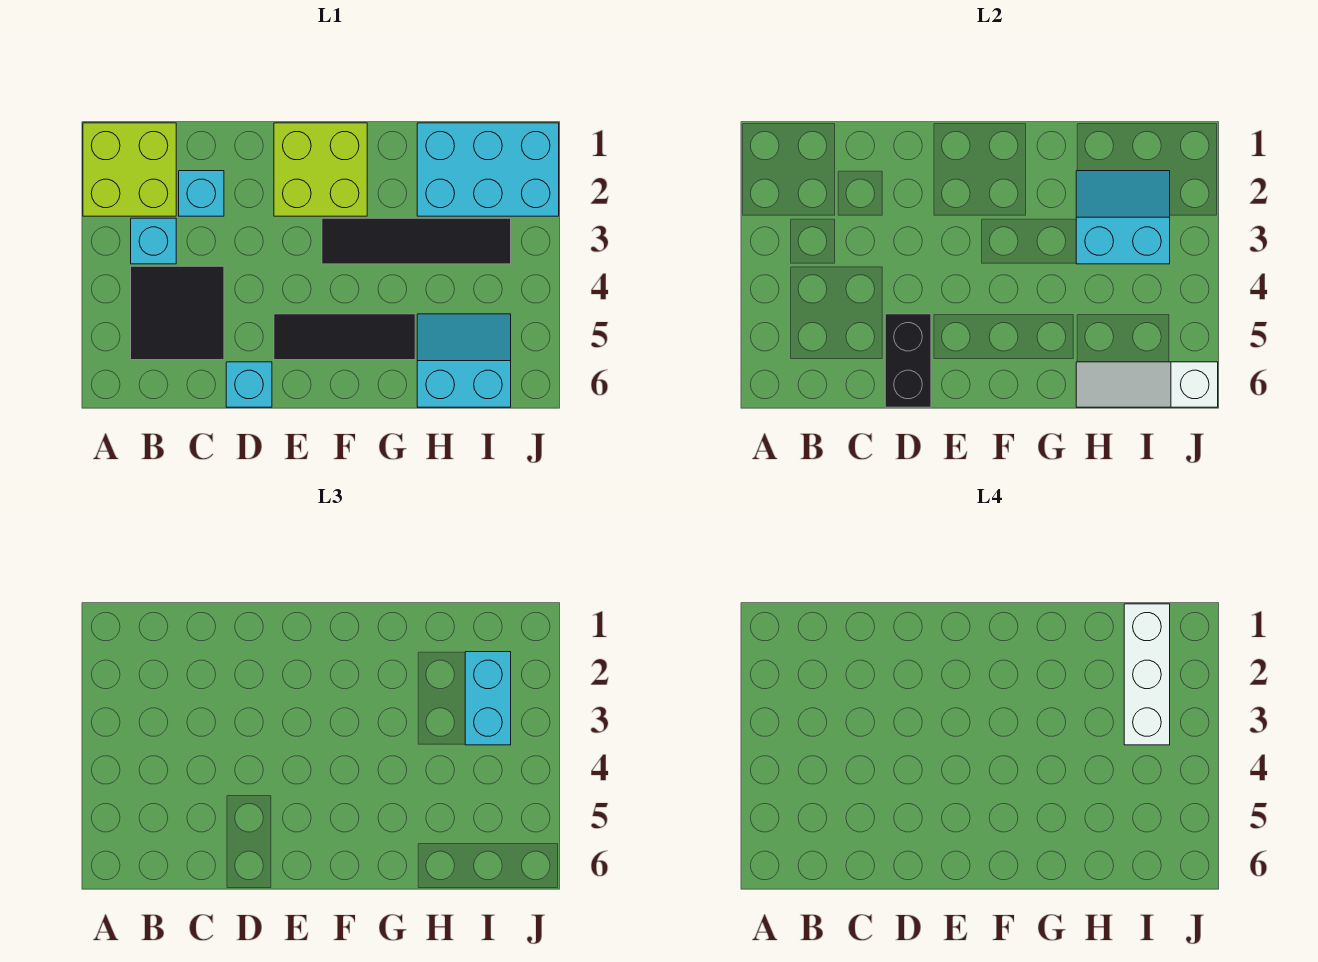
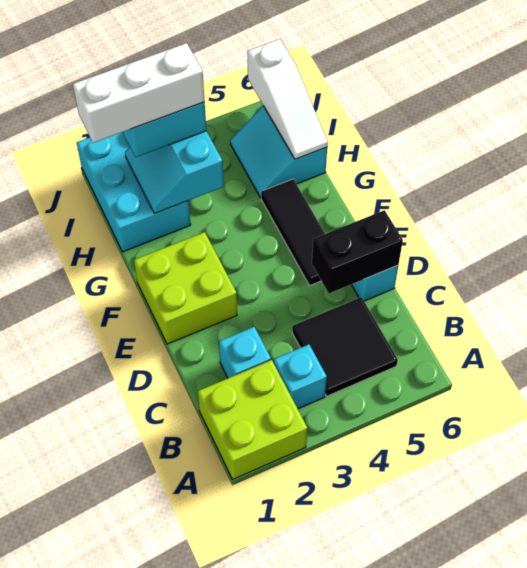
black 1x4 tile [322,218,511,264] -> none

